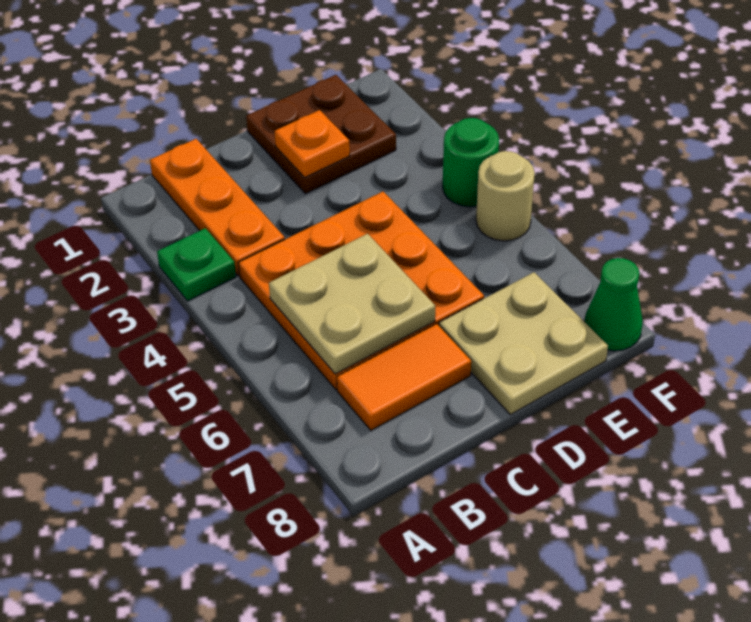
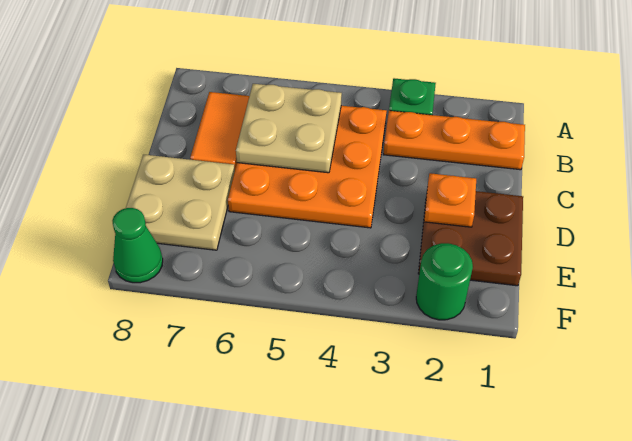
green 1x1 round brick [443,118,499,207] -> green 1x1 round brick moved to [416,243,473,320]
tan 1x1 round brick [476,151,535,241] -> none

